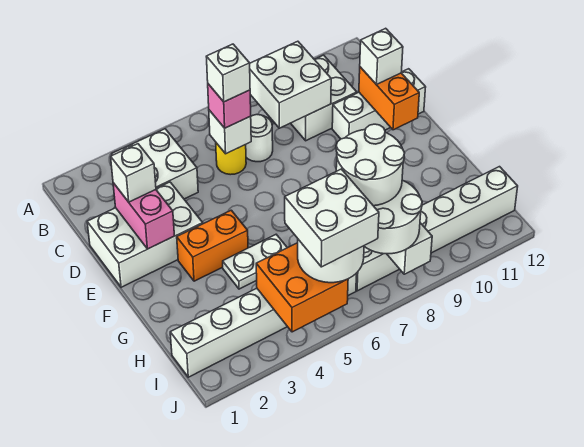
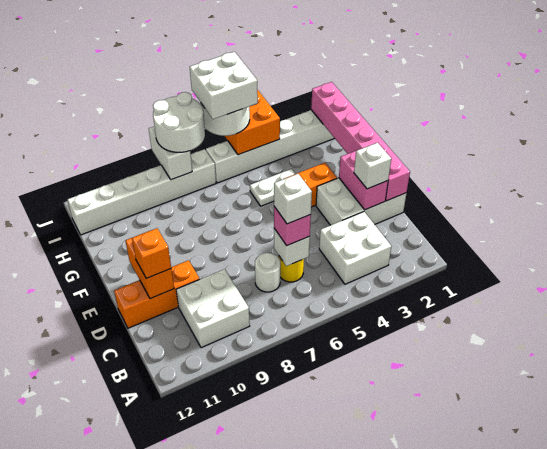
white 2x2 brick [250,41,331,128] -> none
none -> pink 1x6 brick [311,82,410,201]
white 1x3 brick [332,69,426,139] -> orange 1x3 brick [114,260,200,328]
white 1x1 brick [360,28,403,85] -> orange 1x1 brick [132,228,171,278]
white 2x2 round brick [336,124,404,206] -> none

